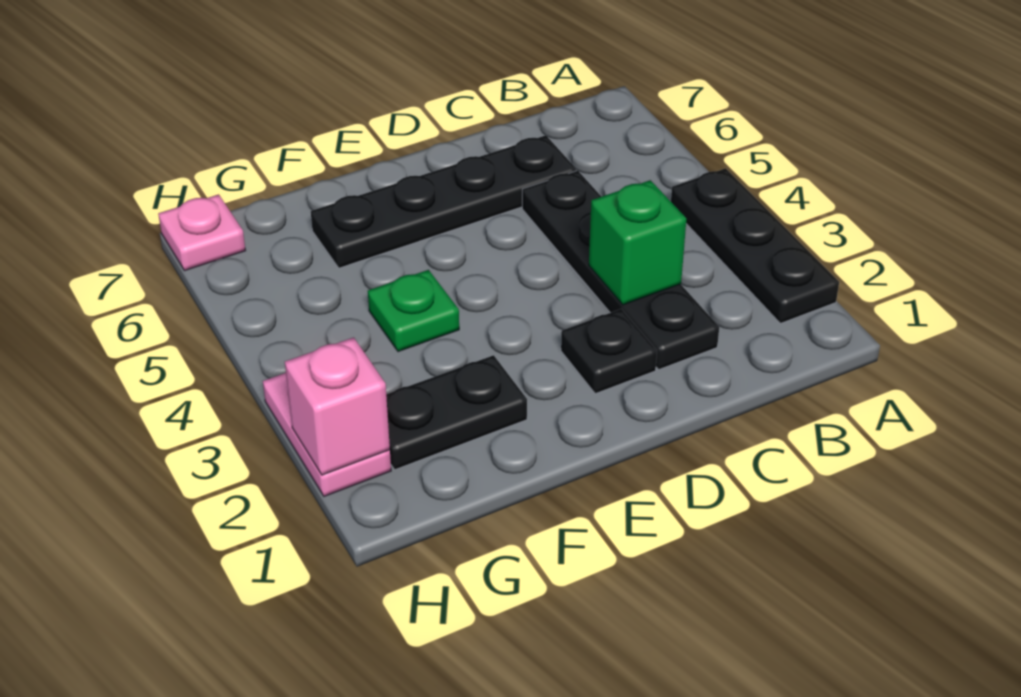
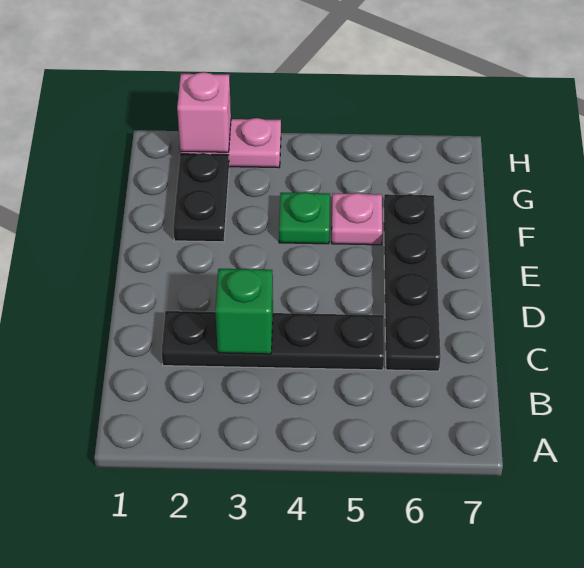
black 1x3 plate [671,168,839,323] -> none
black 1x1 plate [561,309,657,394] -> none
pink 1x1 plate [158,194,246,271] -> pink 1x1 plate moved to [332,193,382,245]

